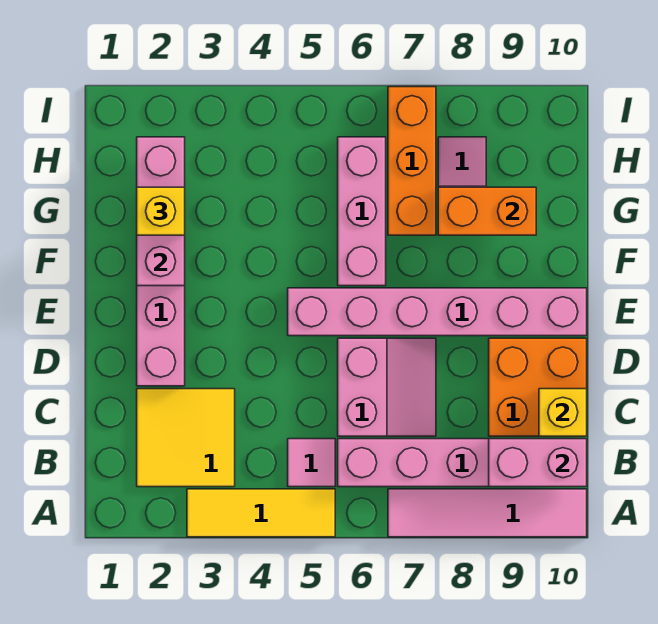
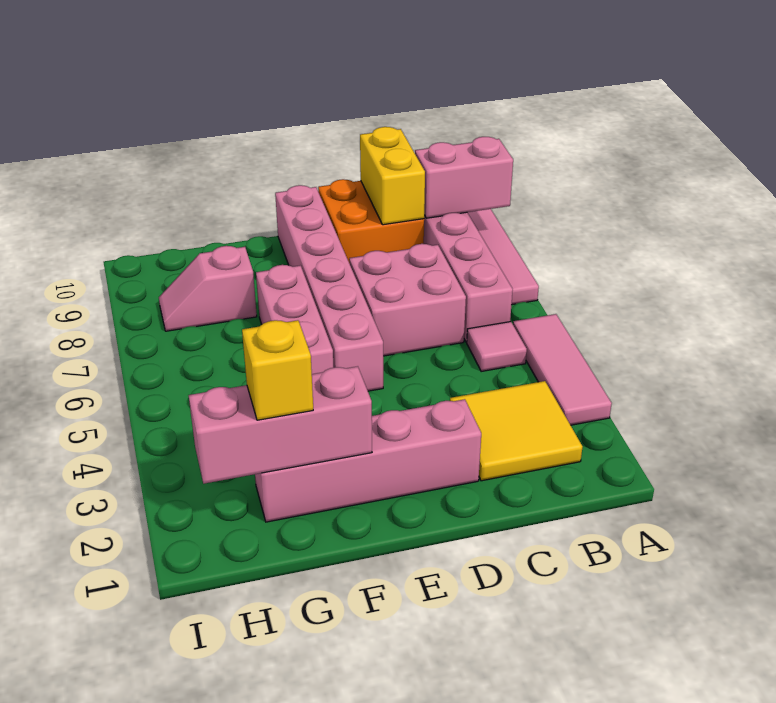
yellow 1x3 tile [187,489,335,537] -> pink 1x3 tile [513,314,612,425]
pink 1x2 brick [489,439,587,487] -> pink 1x2 brick turned to [415,137,513,218]
pink 2x2 slope [338,338,436,436] -> pink 2x2 brick [349,244,466,356]
yellow 1x1 brick [539,389,587,436] -> yellow 1x2 brick [360,127,425,225]
pink 1x3 brick [338,137,386,286] -> pink 1x3 brick turned to [256,265,333,374]
orange 1x3 brick [388,87,436,235] -> none
orange 1x2 brick [438,187,536,235] -> none

